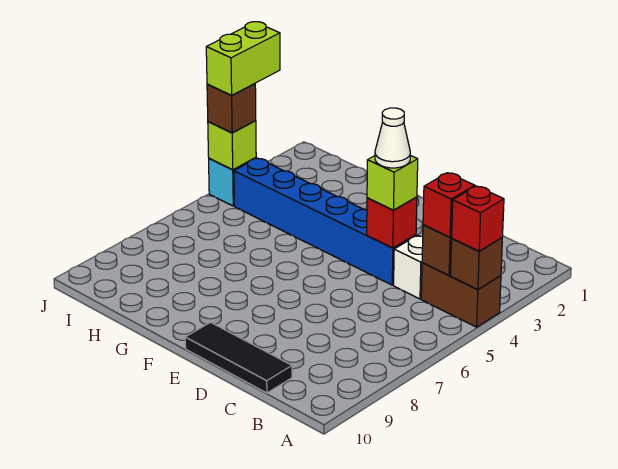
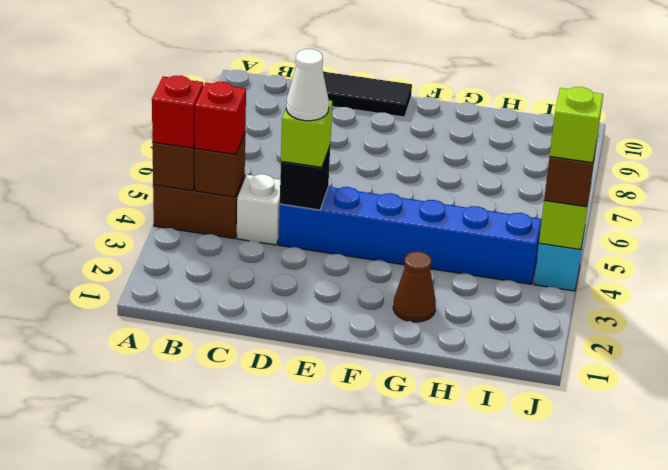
red 1x1 brick [367,197,417,248] -> black 1x1 brick [280,147,330,210]
none -> brown 1x1 cone [393,252,436,322]
lime 1x2 brick [206,22,280,95] -> lime 1x1 brick [550,87,603,163]

